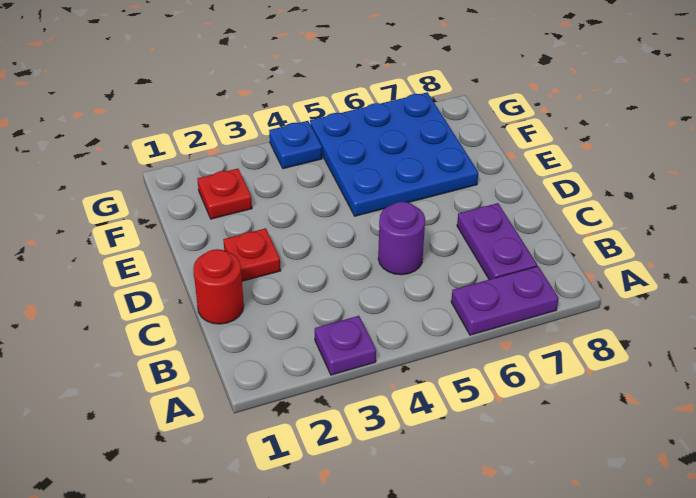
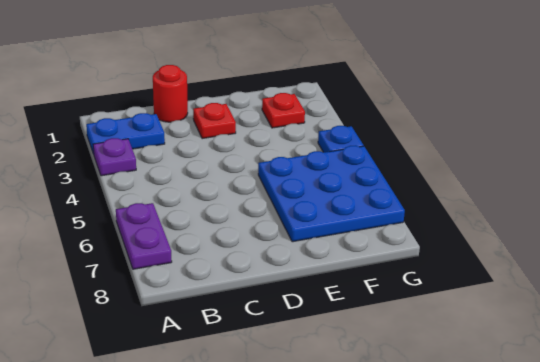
none -> blue 1x2 plate [86,113,165,154]
purple 1x2 plate [457,203,537,279] -> none
purple 1x1 round brick [378,202,425,275] -> none

